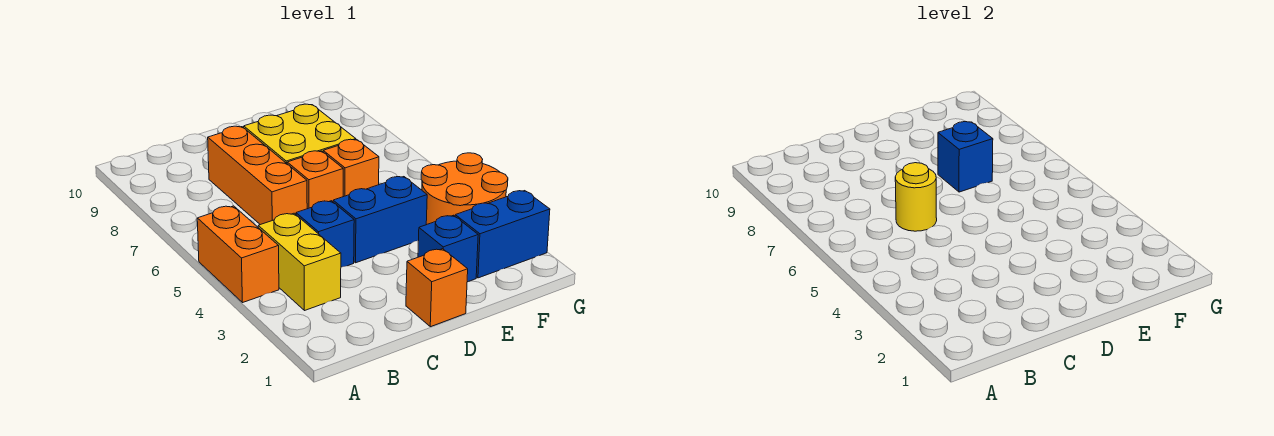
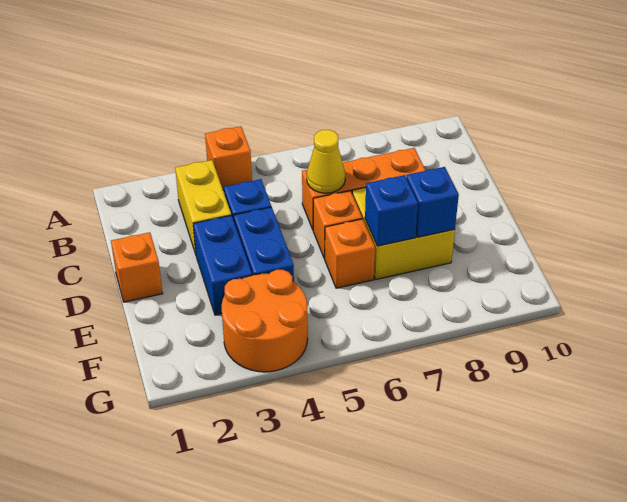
orange 1x2 brick [197,206,279,302] -> orange 1x1 brick [205,126,252,190]
yellow 1x2 brick [258,213,341,311] -> yellow 1x2 brick turned to [175,160,231,254]
yellow 1x1 round brick [895,163,937,231] -> yellow 1x1 cone [307,130,345,193]
blue 1x1 brick [418,215,478,282] -> blue 1x1 brick moved to [406,167,459,237]
blue 1x2 brick [455,191,550,278] -> blue 1x2 brick moved to [193,215,252,315]

